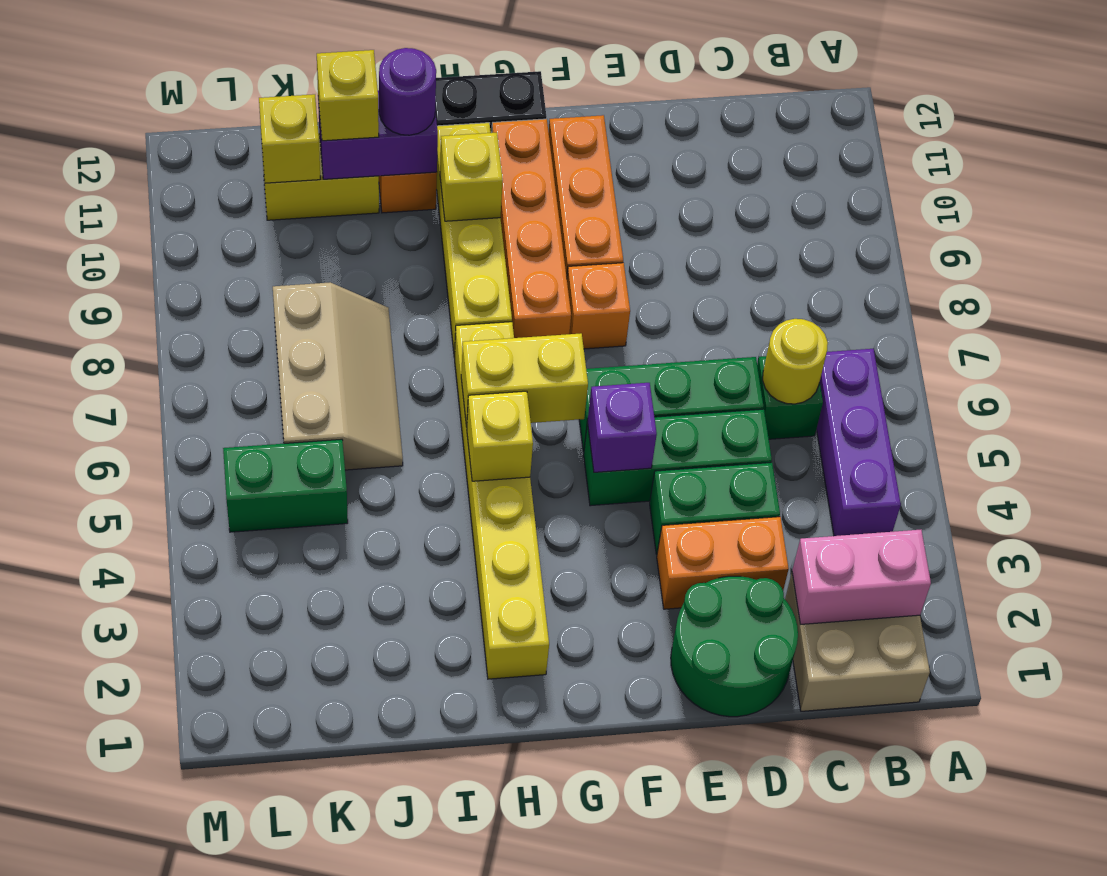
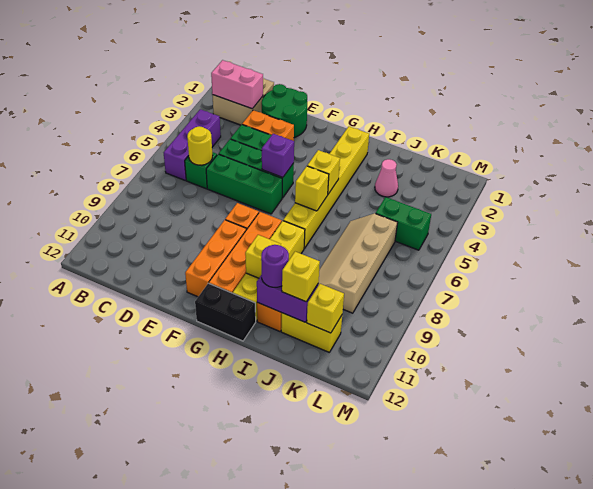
yellow 1x2 brick [461,333,588,427] -> yellow 1x1 brick [295,166,329,211]
none -> pink 1x1 cone [375,159,398,197]
tan 2x3 slope [273,282,403,470] -> tan 2x4 slope [318,213,398,313]

